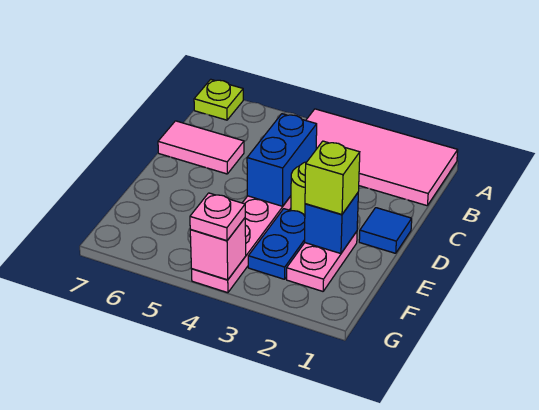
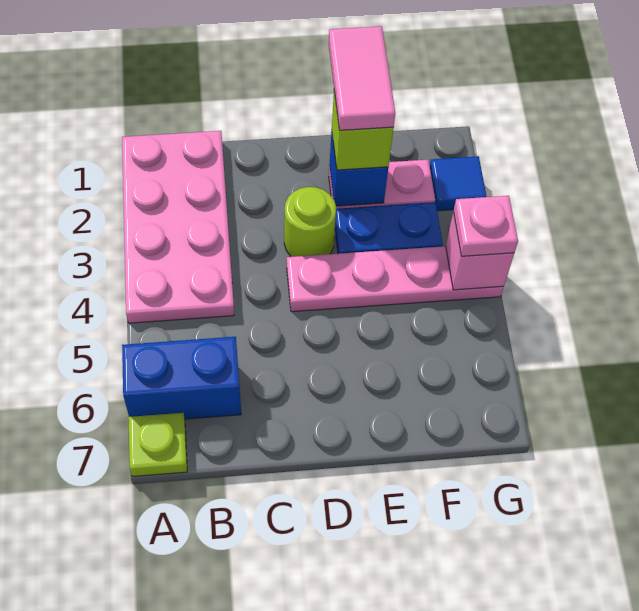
pink 2x4 tile [306,109,458,206] -> pink 2x4 plate [122,131,234,323]
blue 1x2 brick [247,114,317,206] -> blue 1x2 brick moved to [122,337,241,419]
pink 1x2 tile [158,121,244,174] -> pink 1x2 tile moved to [329,26,395,130]
blue 1x1 tile [359,208,412,253] -> blue 1x1 tile moved to [430,156,486,211]

